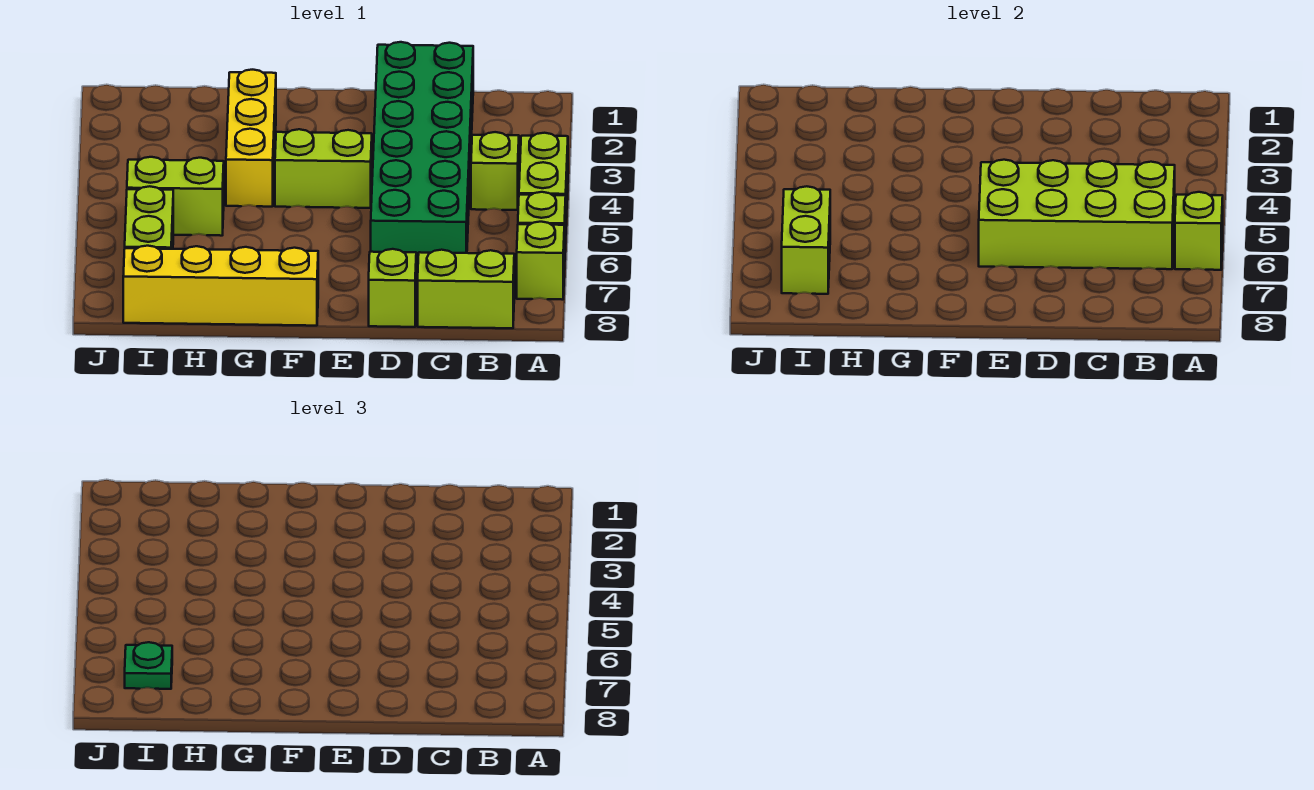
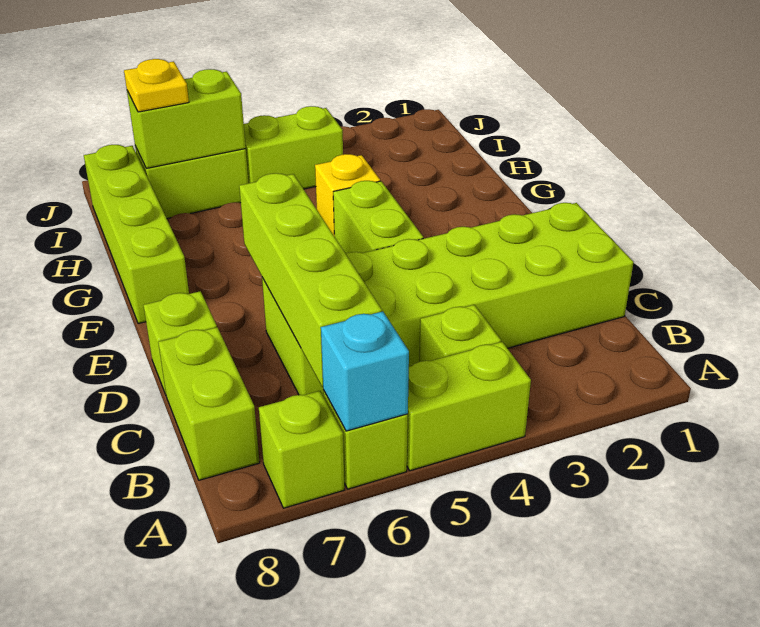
lime 1x1 brick [1175,192,1223,270] -> cyan 1x1 brick [321,311,409,431]
lime 2x4 brick [979,160,1175,269] -> lime 1x4 brick [239,173,382,387]
green 2x6 brick [371,42,473,268] -> lime 2x6 brick [262,203,634,396]
yellow 1x4 brick [123,246,318,326] -> lime 1x4 brick [84,145,189,324]
yellow 1x3 brick [226,70,276,207] -> yellow 1x1 brick [315,154,380,237]
lime 1x2 brick [127,157,224,236] -> lime 1x2 brick turned to [244,106,343,189]
green 1x1 plate [125,642,172,689] -> yellow 1x1 plate [124,59,189,112]

